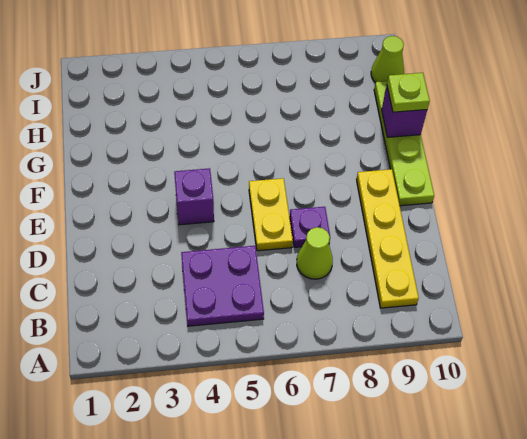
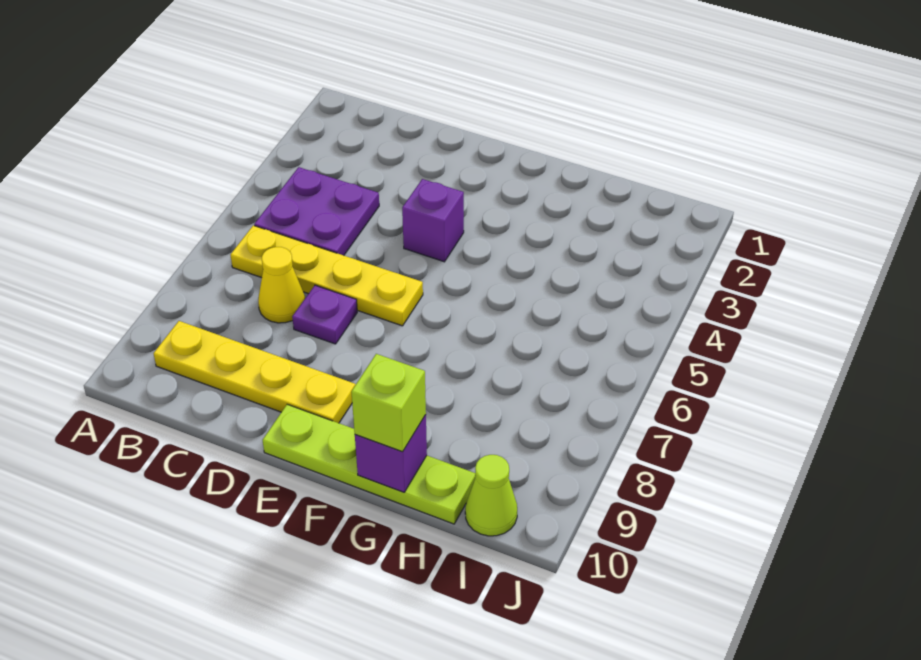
lime 1x1 cone [297,227,333,279] -> yellow 1x1 cone [258,247,305,323]
yellow 1x2 plate [249,178,293,251] -> yellow 1x4 plate [231,225,423,326]
lime 1x1 plate [387,73,430,112] -> lime 1x1 brick [351,354,426,452]

